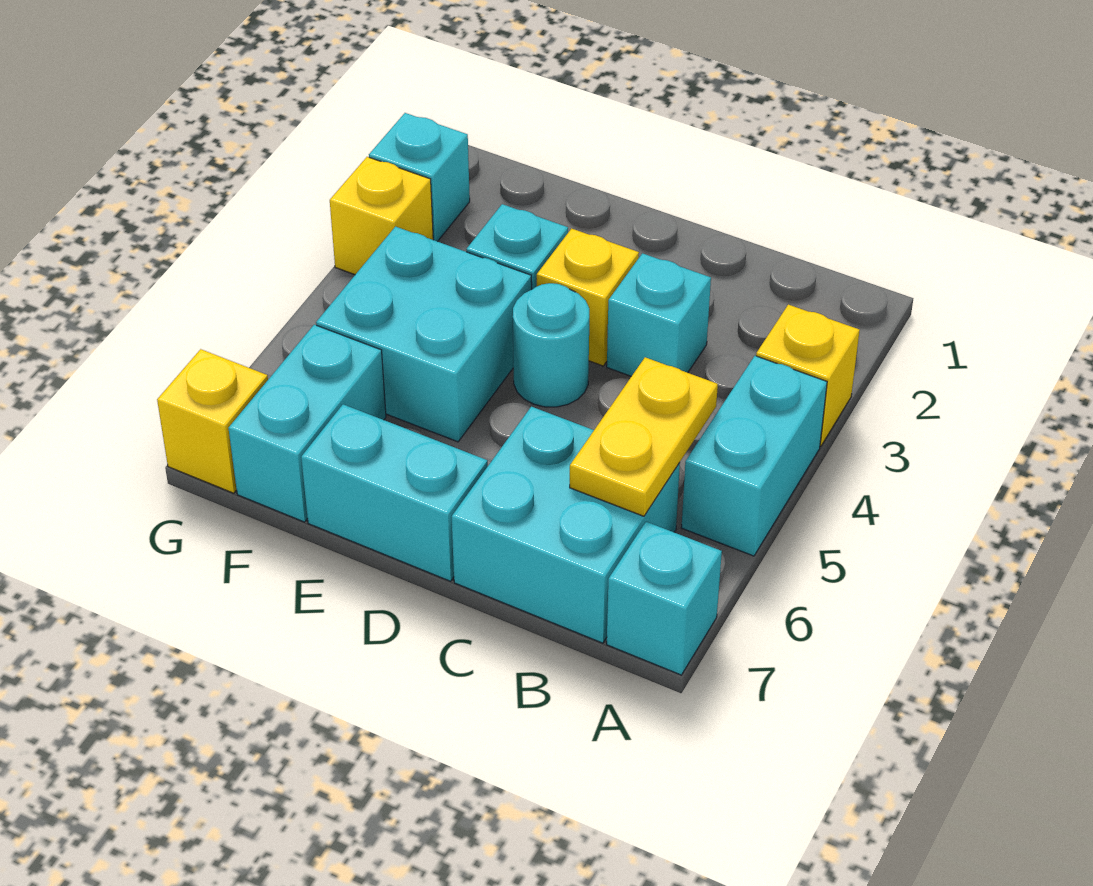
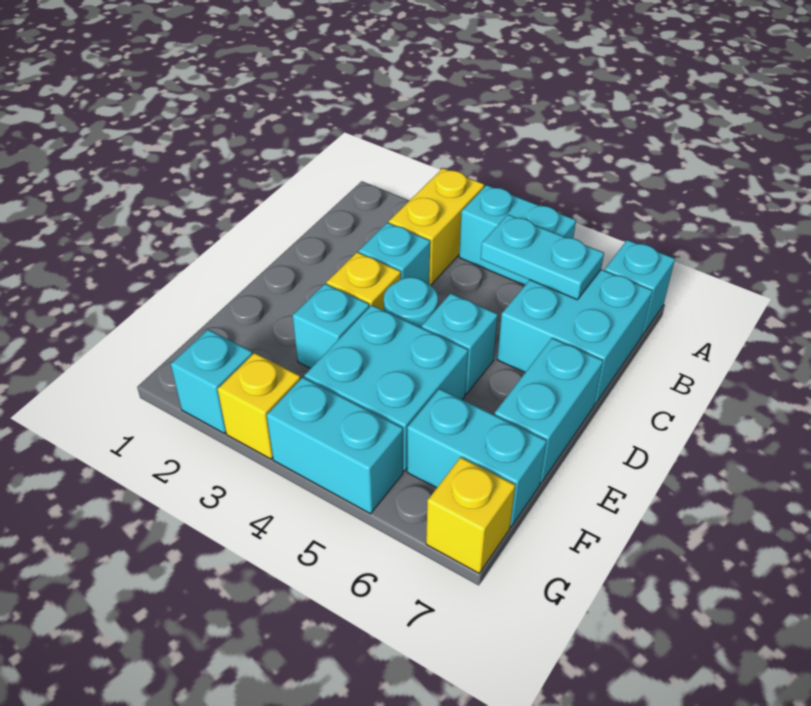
yellow 1x1 brick [756,305,860,446] -> yellow 1x2 brick [389,168,484,285]
yellow 1x2 plate [570,357,718,516] -> cyan 1x2 plate [481,215,604,300]
none -> cyan 1x1 brick [422,293,498,394]
none -> cyan 1x2 brick [267,377,403,514]

